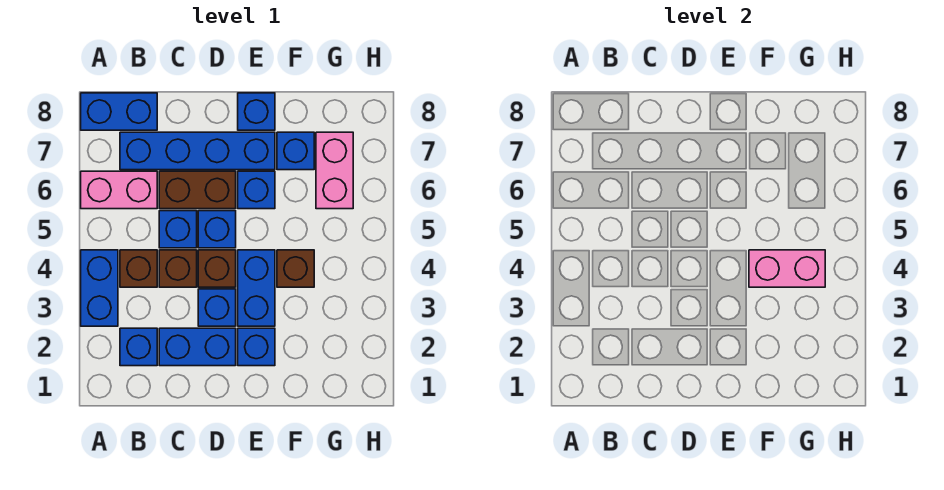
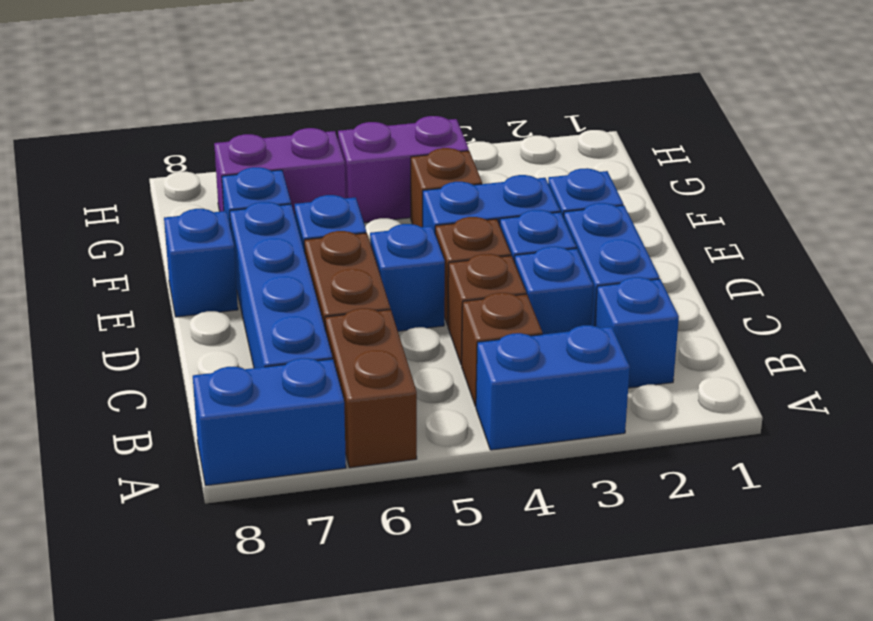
pink 1x2 brick [81,171,157,209] -> brown 1x2 brick [325,308,417,468]
blue 1x2 brick [81,93,157,130] -> blue 1x2 brick turned to [193,358,346,486]
blue 1x1 brick [159,211,197,248] -> blue 1x1 brick moved to [515,247,593,335]
pink 1x2 brick [749,250,825,287] -> none
none -> purple 1x2 brick [338,116,469,223]
pink 1x2 brick [316,132,353,209] -> purple 1x2 brick [214,128,346,216]

